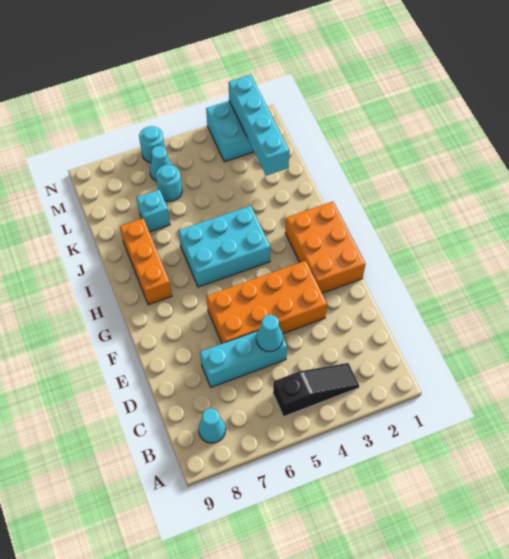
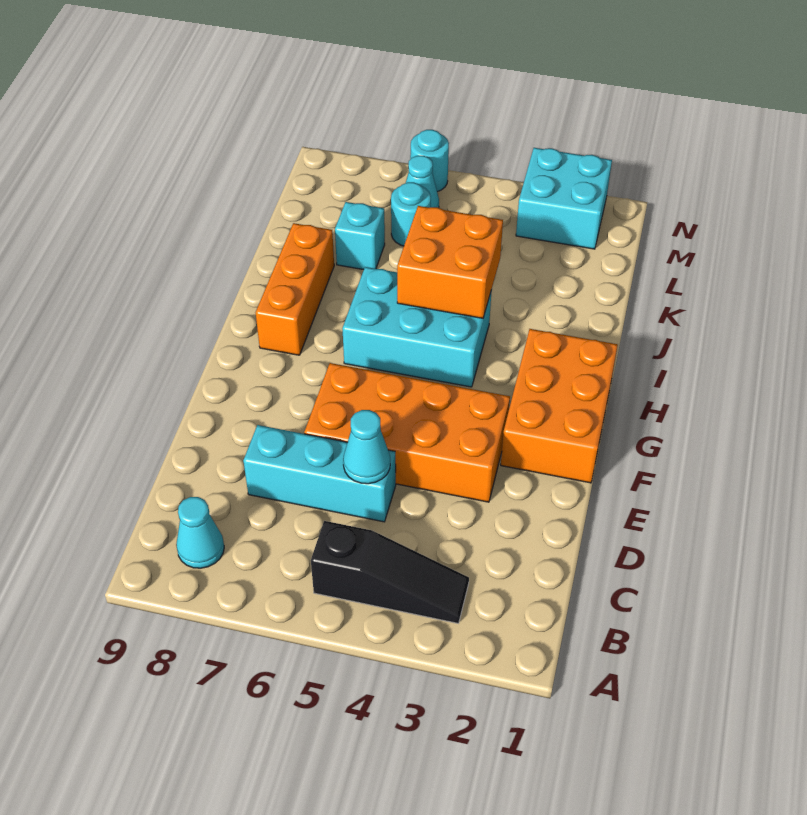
none -> orange 2x2 brick [397,206,503,318]
cyan 1x4 brick [228,75,289,176] -> none

